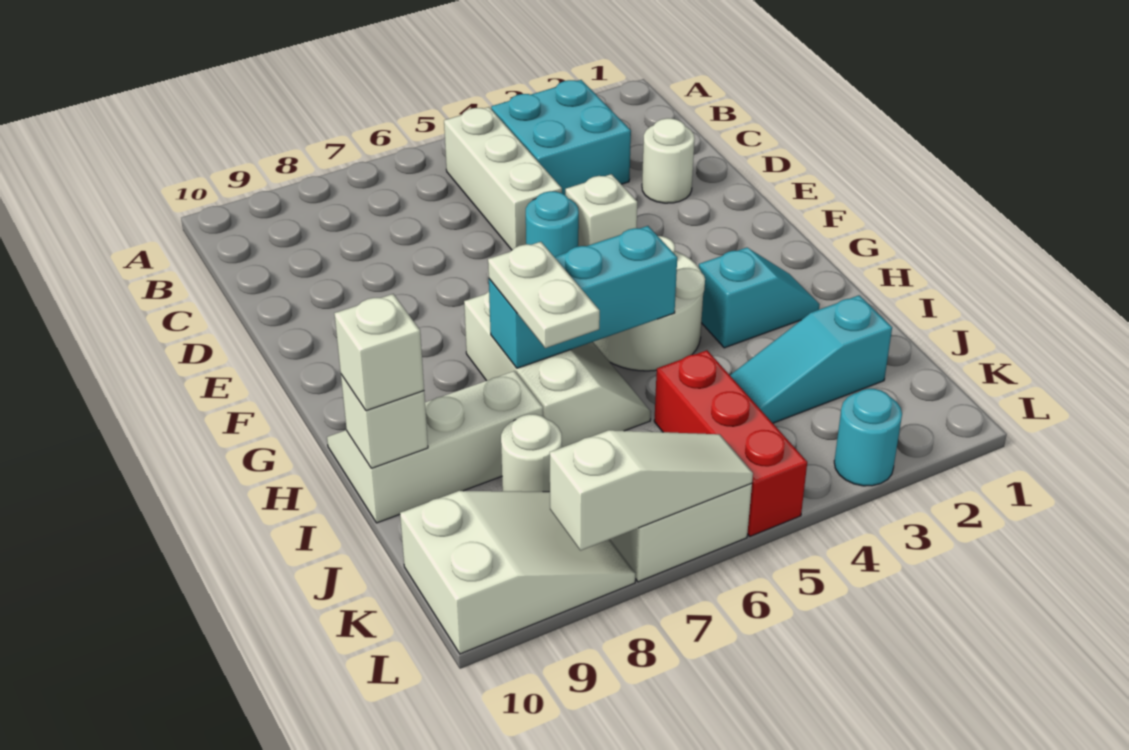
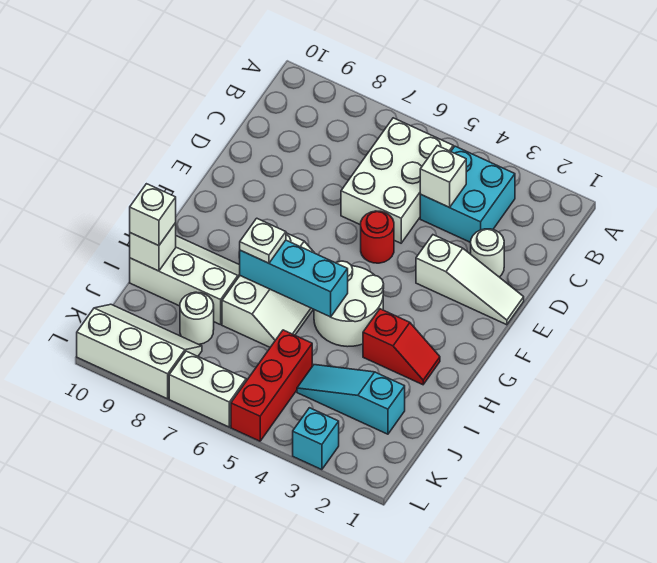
white 1x3 brick [444,107,562,250] -> white 2x3 brick [341,118,453,243]
white 1x1 brick [565,174,637,246] -> white 1x1 brick moved to [420,146,466,207]
cyan 1x1 round brick [526,191,579,257] -> red 1x1 round brick [361,211,394,263]
cyan 1x2 slope [699,248,820,348] -> red 1x2 slope [363,309,440,385]
white 1x2 plate [488,242,600,348] -> white 1x1 plate [240,218,286,263]
white 2x3 slope [400,491,636,654] -> white 2x3 slope turned to [77,304,202,399]
cyan 1x1 round brick [834,389,902,486] -> cyan 1x1 brick [293,408,339,470]
white 1x3 slope [550,430,753,551] -> white 1x3 slope moved to [416,235,524,325]

